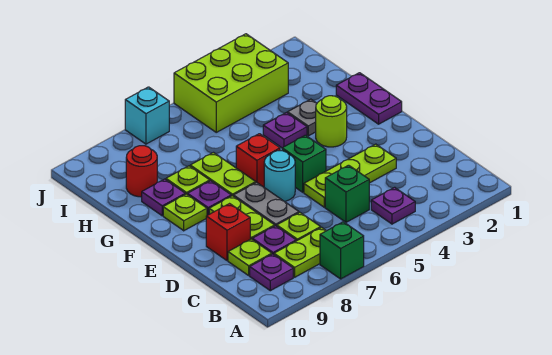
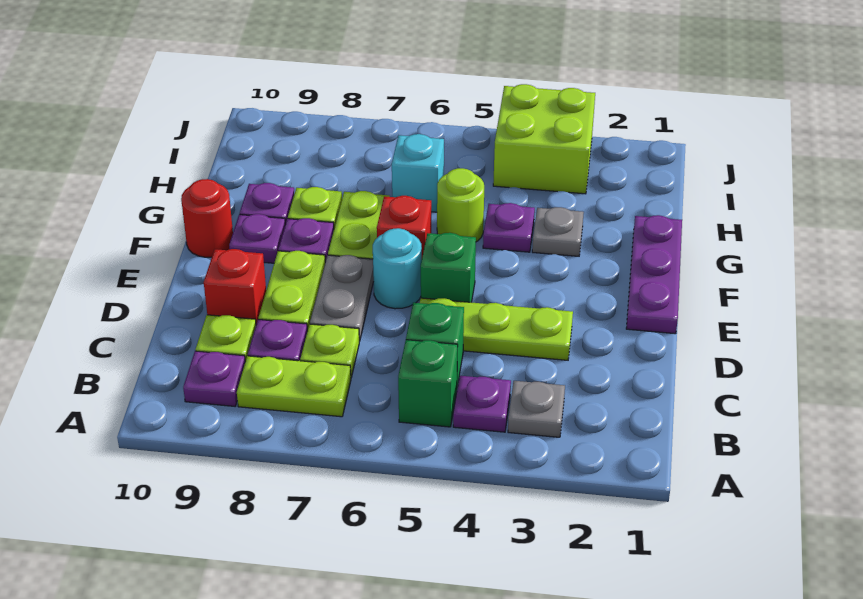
green 1x1 brick [320,222,364,279] -> green 1x1 brick moved to [398,340,458,427]
none -> grey 1x1 plate [508,381,565,437]
purple 1x2 plate [336,73,402,124] -> purple 1x3 plate [626,215,682,334]
lime 1x1 round brick [316,96,347,147] -> lime 1x1 round brick moved to [437,168,484,242]
lime 1x1 plate [163,194,207,231] -> purple 1x1 plate [229,214,285,263]
red 1x1 round brick [126,146,157,197] -> red 1x1 round brick moved to [181,179,233,257]
lime 2x3 brick [174,34,288,132] -> lime 2x2 brick [493,84,595,194]
cyan 1x1 brick [125,87,169,144] -> cyan 1x1 brick moved to [392,134,444,212]

